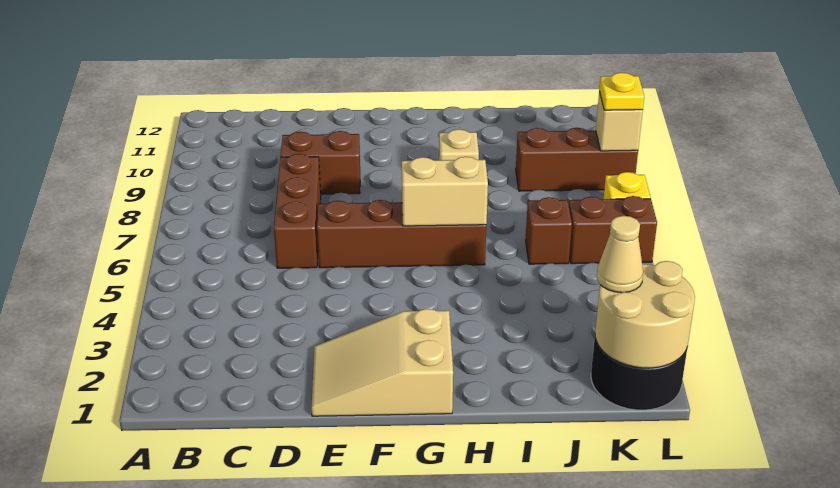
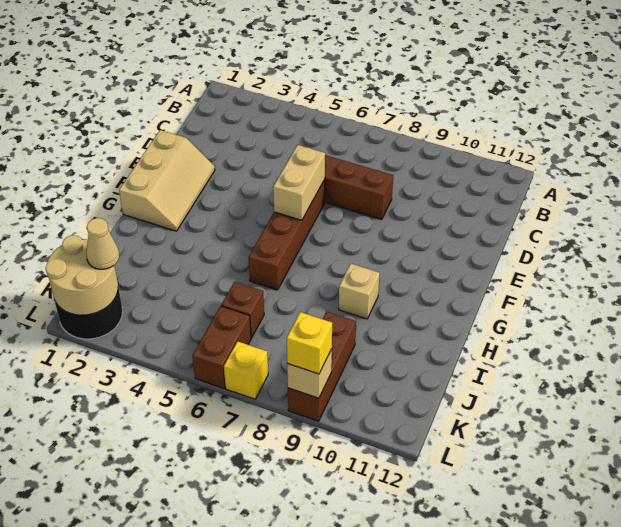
brown 1x2 brick [281,131,360,194] -> none
tan 2x3 slope [311,309,453,416] -> tan 2x3 slope turned to [119,130,215,231]
tan 1x2 brick [402,157,488,226] -> tan 1x2 brick moved to [273,145,325,220]
yellow 1x1 plate [599,73,644,110] -> yellow 1x1 brick [287,312,332,374]

